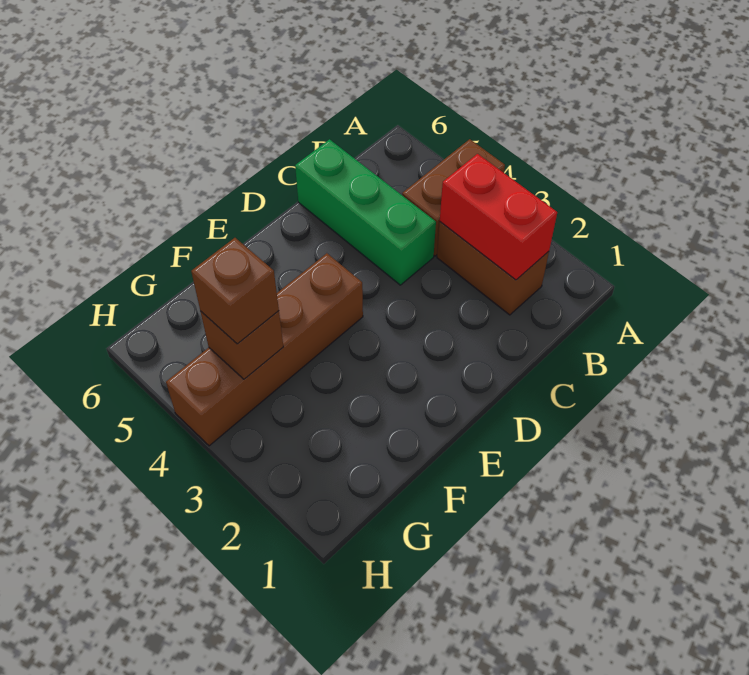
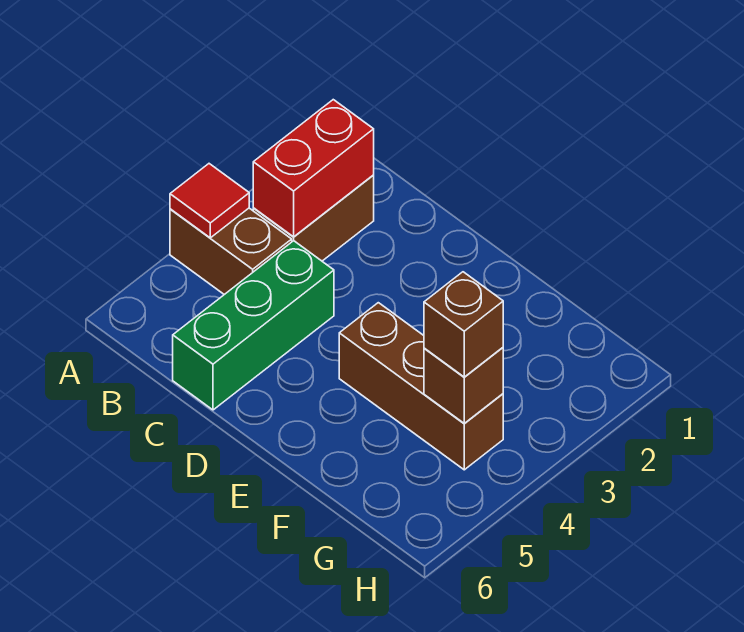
none -> red 1x1 tile [170,164,249,238]
brown 1x4 brick [166,253,363,446] -> brown 1x3 brick [339,303,503,470]

